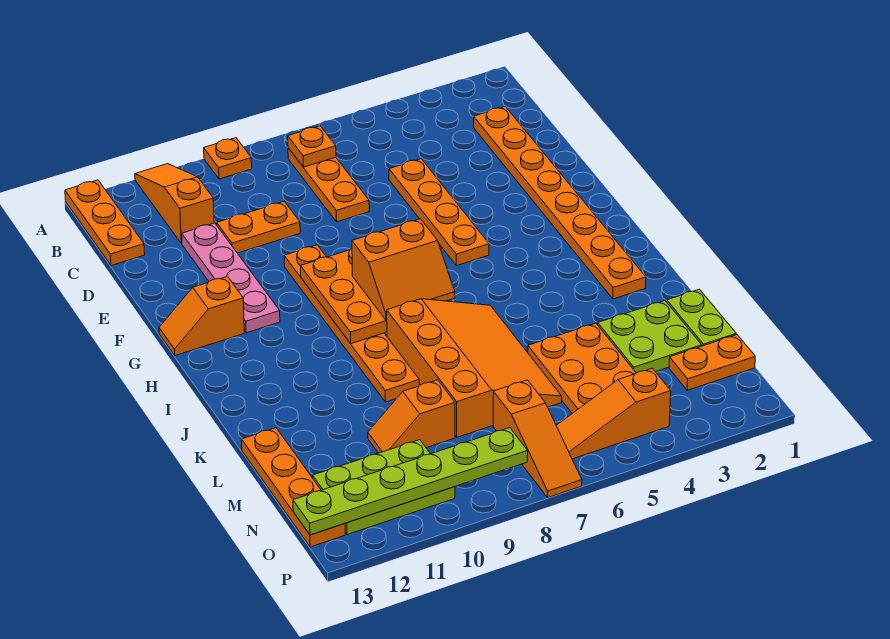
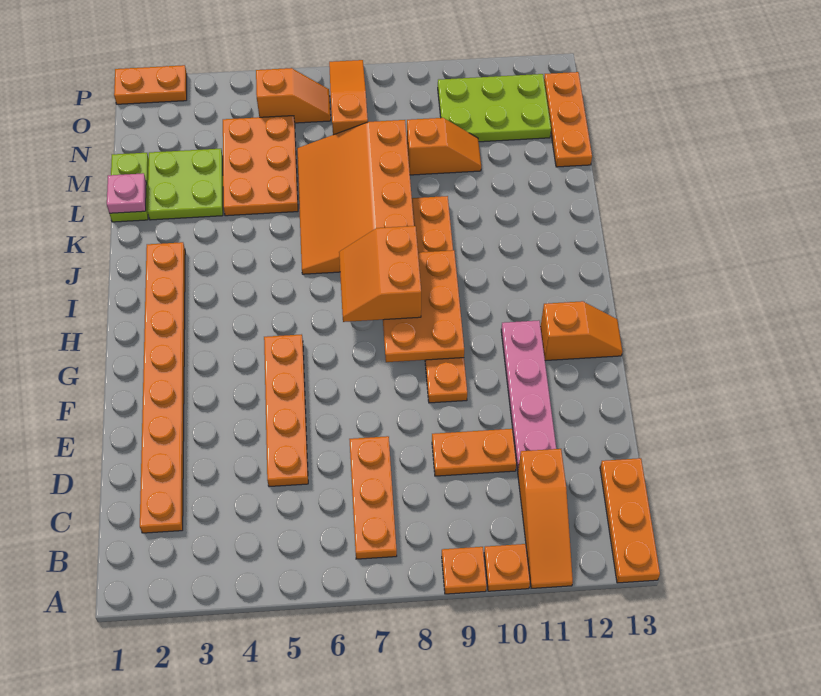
orange 1x1 plate [288,126,336,167] -> orange 1x1 plate moved to [484,544,530,591]
orange 2x2 slope [352,219,455,320] -> orange 2x2 slope turned to [339,226,421,322]
none -> pink 1x1 plate [107,173,146,213]
orange 1x4 plate [242,428,345,547] -> orange 1x3 plate [544,72,592,167]
orange 1x2 plate [669,335,755,390] -> orange 1x2 plate moved to [114,65,187,104]
orange 1x3 slope [556,368,671,459] -> orange 1x2 slope [256,68,331,123]
lime 1x6 plate [293,428,528,535] -> none

